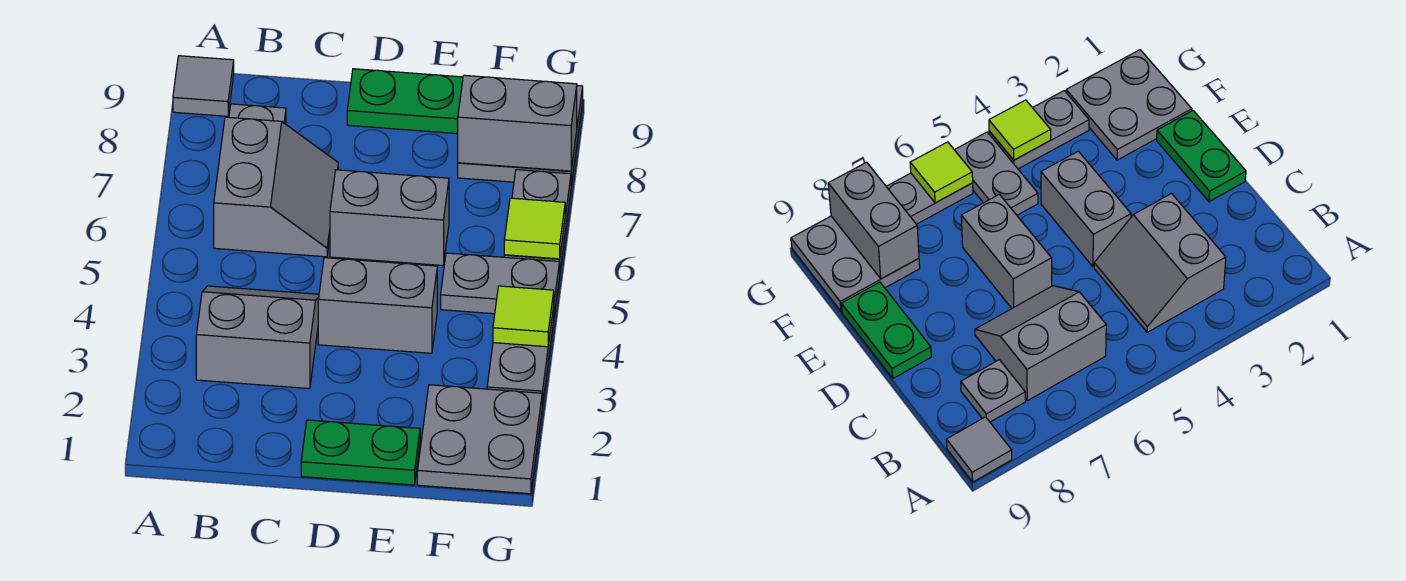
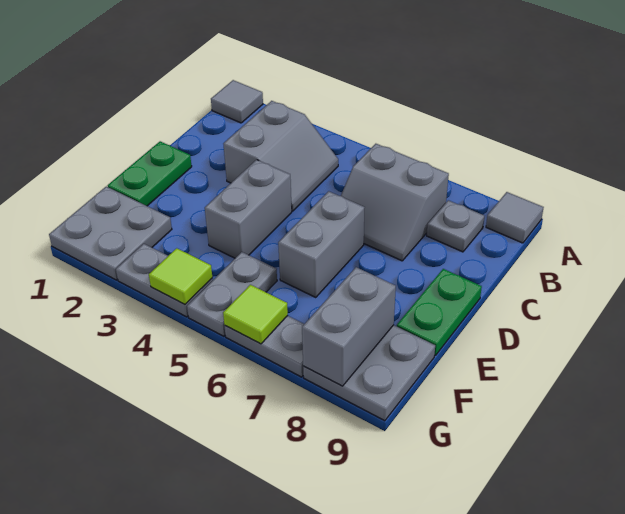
none -> grey 1x1 tile [211,80,263,123]

